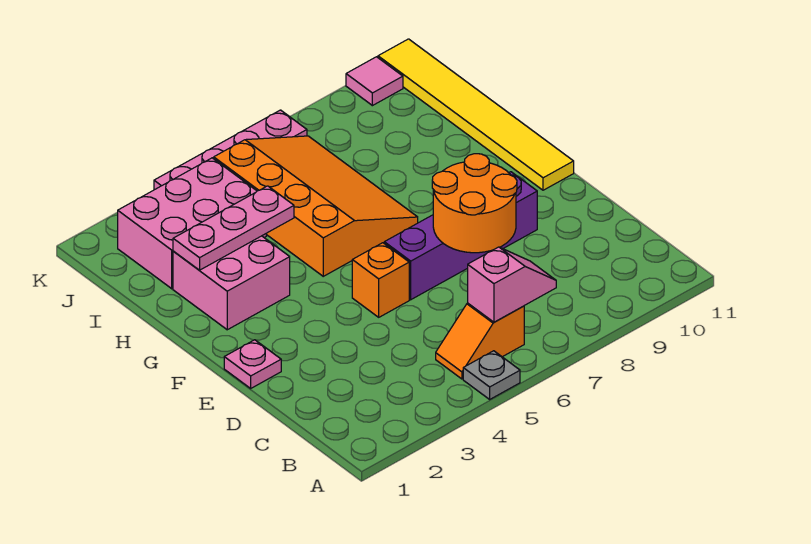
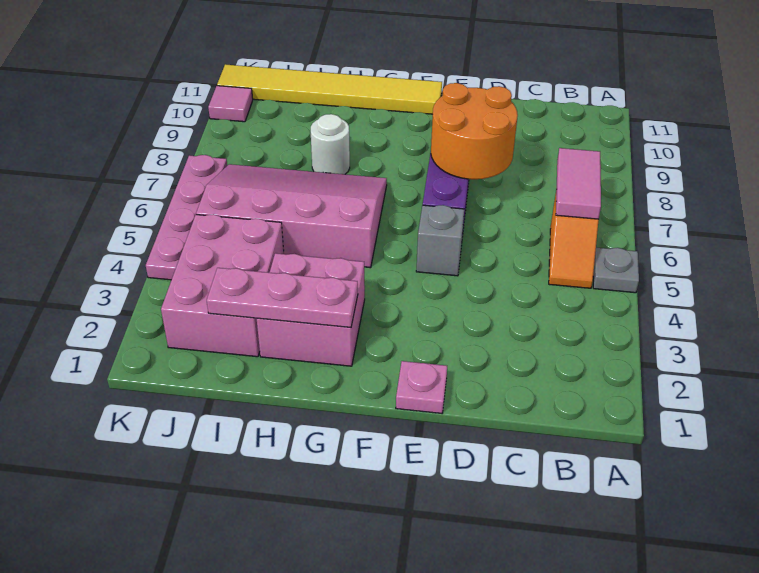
pink 1x2 slope [468,247,556,322] -> pink 1x2 tile [556,148,601,219]
orange 1x1 brick [352,243,409,317] -> grey 1x1 brick [416,205,464,276]
orange 3x4 slope [214,136,418,276] -> pink 3x4 slope [196,164,387,268]
pink 1x3 plate [173,186,294,270] -> pink 1x3 plate turned to [207,268,358,327]
none -> white 1x1 round brick [311,114,350,174]

